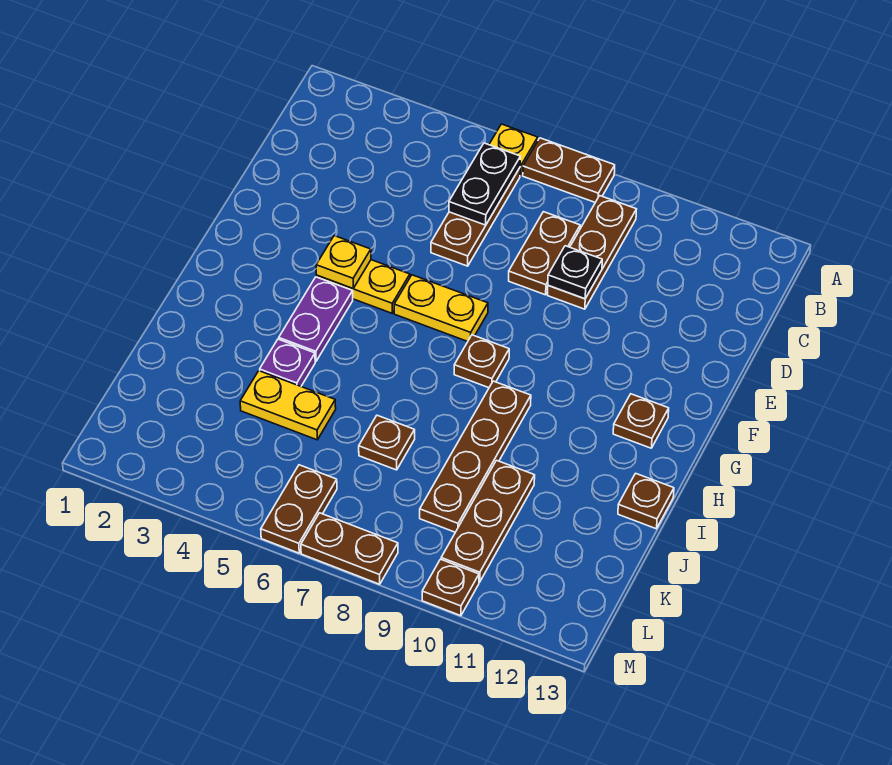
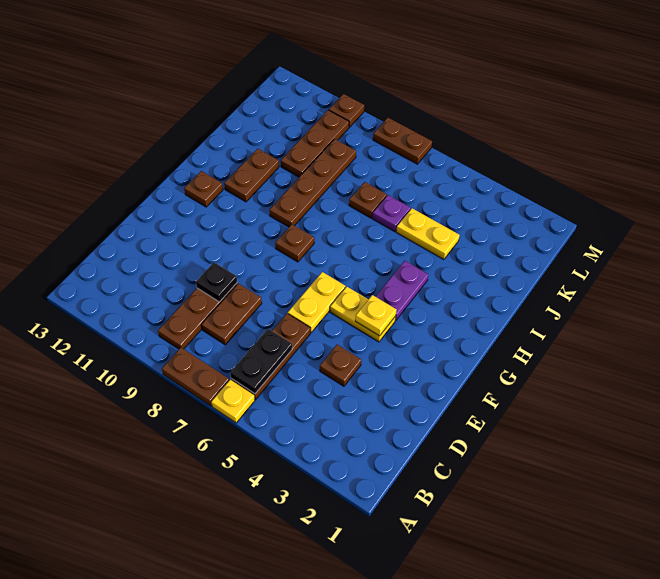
yellow 1x2 plate [394,275,488,341] -> yellow 1x2 plate turned to [288,272,346,332]
purple 1x1 plate [260,339,315,386] -> purple 1x1 plate moved to [373,195,411,232]
brown 1x1 plate [618,473,674,529] -> brown 1x1 plate moved to [320,345,361,386]
brown 1x2 plate [261,465,337,553] -> brown 1x2 plate moved to [224,149,279,202]

